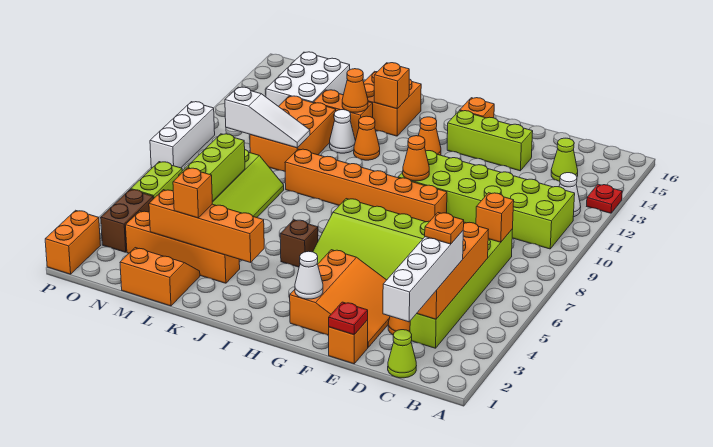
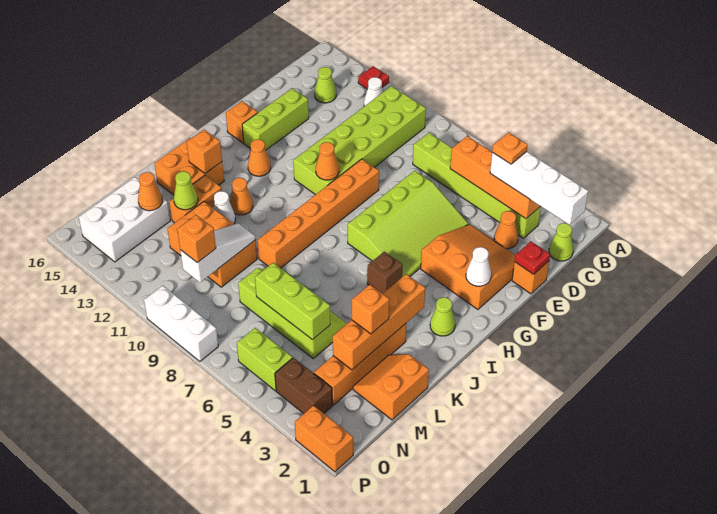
orange 1x1 brick [476,193,514,242] -> orange 1x1 brick moved to [177,215,216,263]
none -> lime 1x1 cone [430,297,455,336]
orange 1x1 cone [342,69,368,112] -> orange 1x1 cone moved to [138,172,162,211]
none -> lime 1x1 cone [174,171,198,210]
white 2x3 brick [266,52,350,106] -> white 2x3 brick turned to [79,177,170,262]

